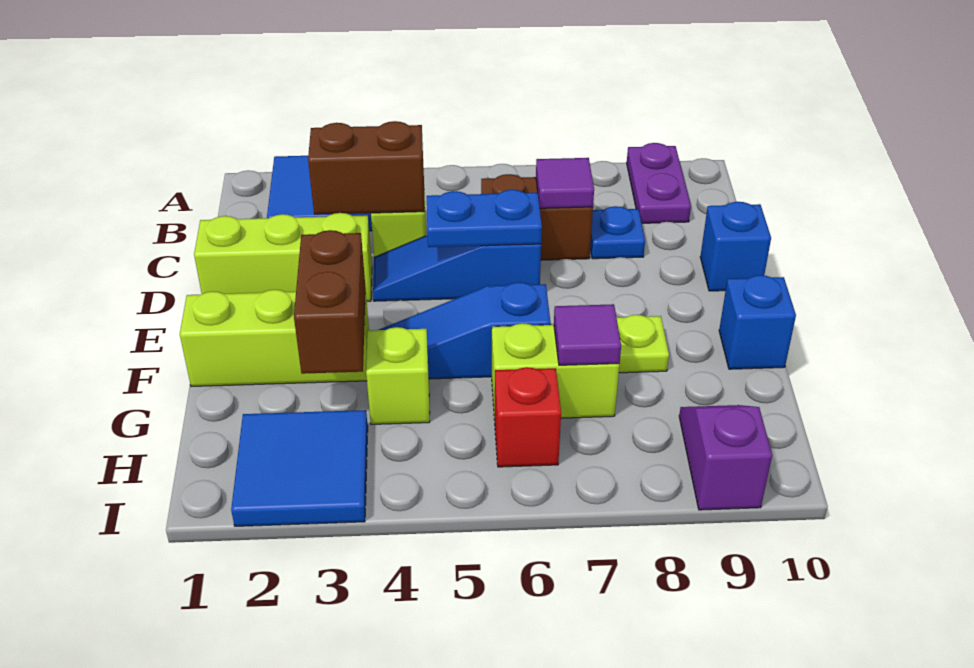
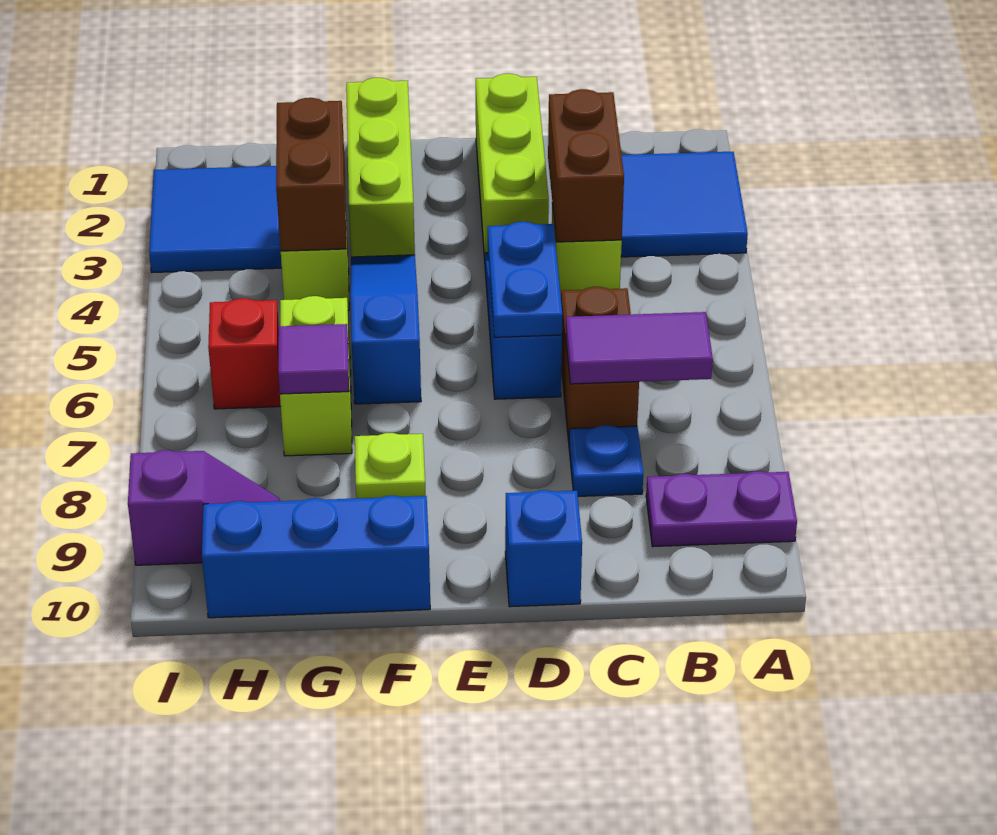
purple 1x1 tile [536,158,594,208] -> purple 1x2 tile [566,312,713,384]
brown 1x2 brick [294,230,366,374] -> brown 1x2 brick turned to [276,98,346,251]
blue 1x1 brick [719,275,796,369] -> blue 1x3 brick [202,496,430,618]

